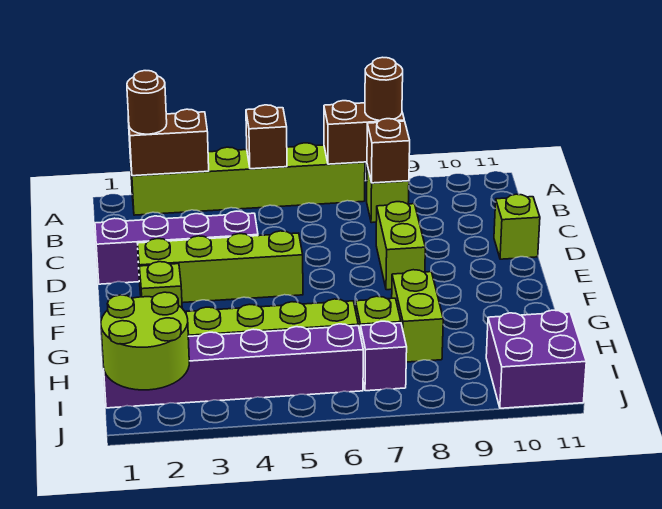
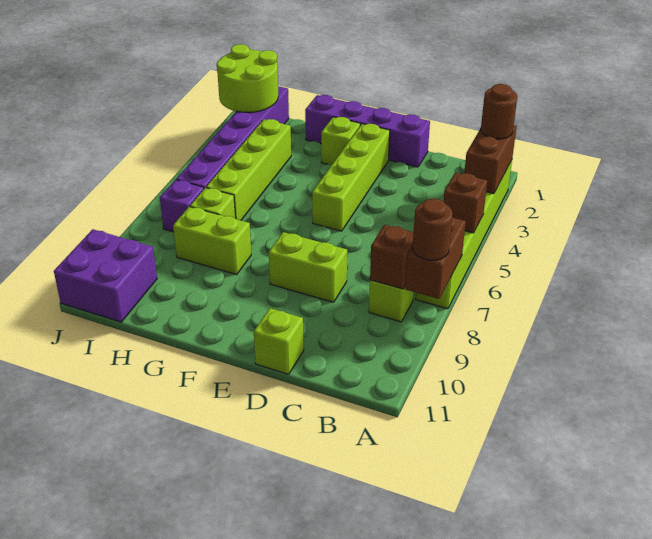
purple 1x4 brick [95,211,258,284] -> purple 1x4 brick turned to [305,95,430,167]

